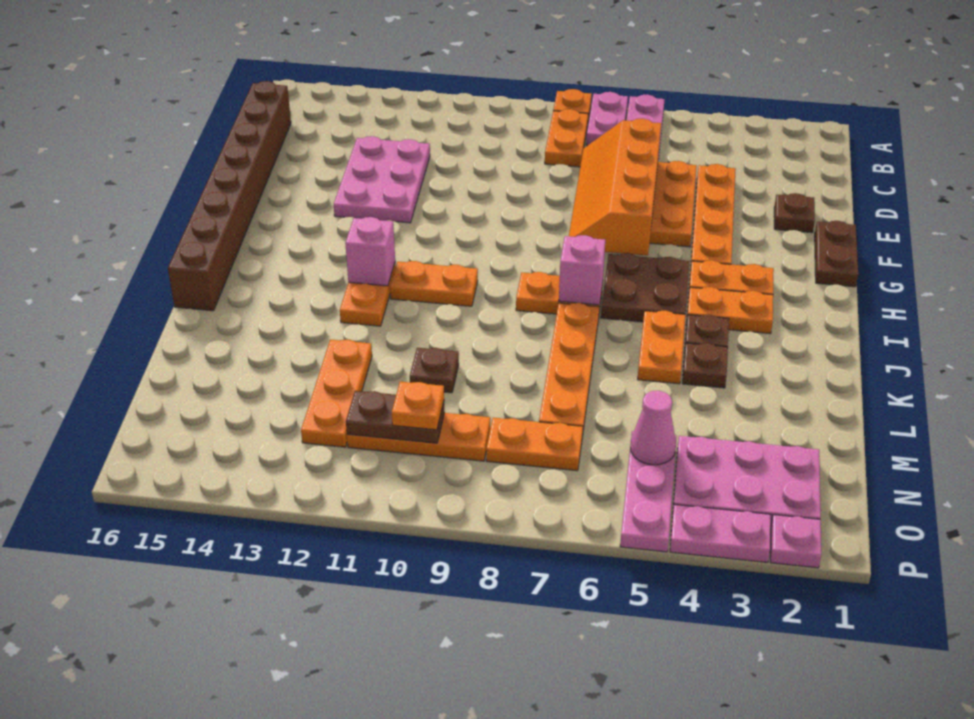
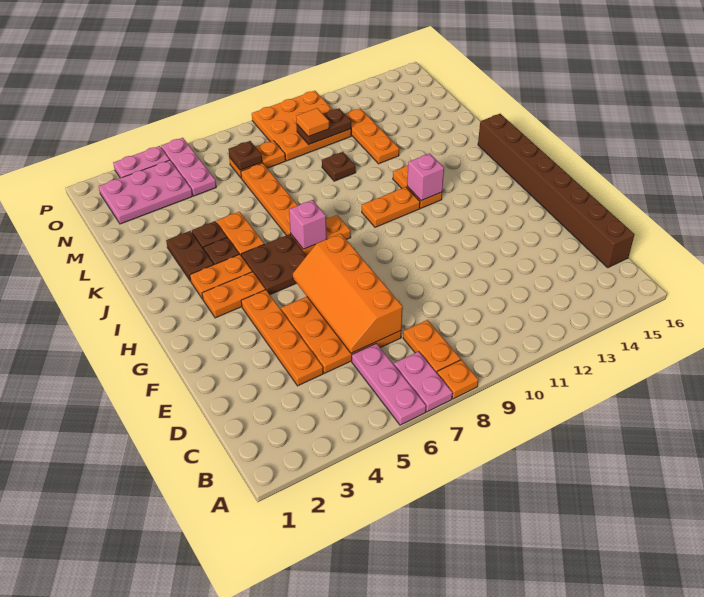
orange 2x4 slope [569,118,661,256] -> orange 2x4 slope turned to [293,234,403,353]
pink 2x3 plate [334,136,430,223] -> none
brown 1x1 plate [774,193,815,233] -> brown 1x1 plate moved to [228,141,262,170]
brown 1x2 plate [815,221,858,287] -> brown 1x2 plate moved to [166,231,214,281]
pink 1x1 cone [630,391,676,465] -> none
orange 1x3 plate [347,413,490,461] -> orange 3x3 plate [252,91,351,161]
orange 1x1 plate [392,382,444,430] -> orange 1x1 tile [296,108,329,137]
pink 1x1 plate [770,515,821,568] -> none

